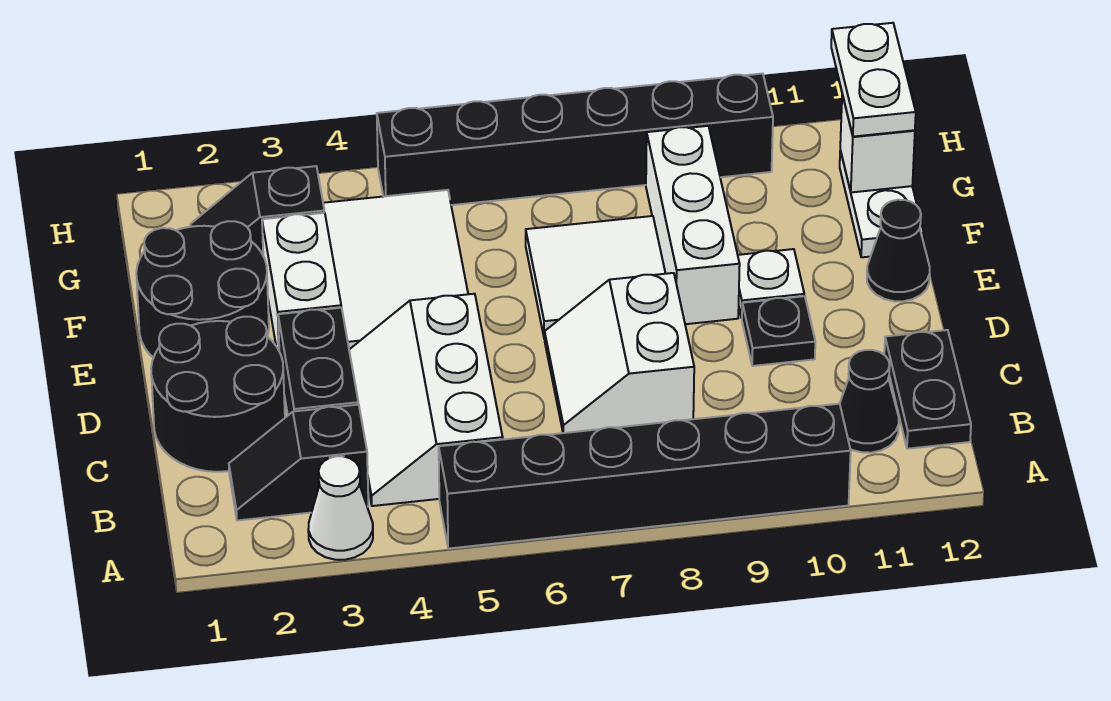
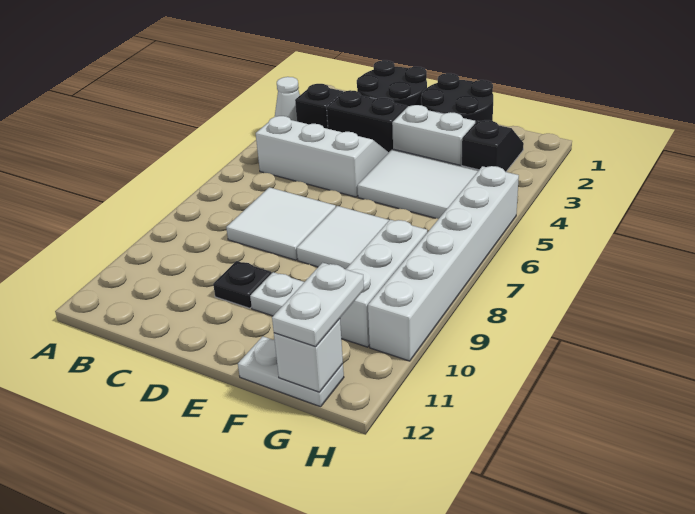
black 1x6 brick [439,404,851,549] -> none
black 1x1 cone [840,350,899,453] -> none
black 1x2 plate [884,330,971,449] -> none
white 2x2 slope [545,273,694,433] -> white 2x2 tile [226,187,336,260]
white 1x3 brick [646,126,740,324] -> white 1x3 brick turned to [340,220,427,347]
black 1x1 cone [867,200,930,301] -> none
white 1x2 plate [831,23,916,137] -> white 1x2 plate turned to [272,263,364,347]
black 1x6 brick [377,74,773,205] -> white 1x6 brick [368,166,519,361]

